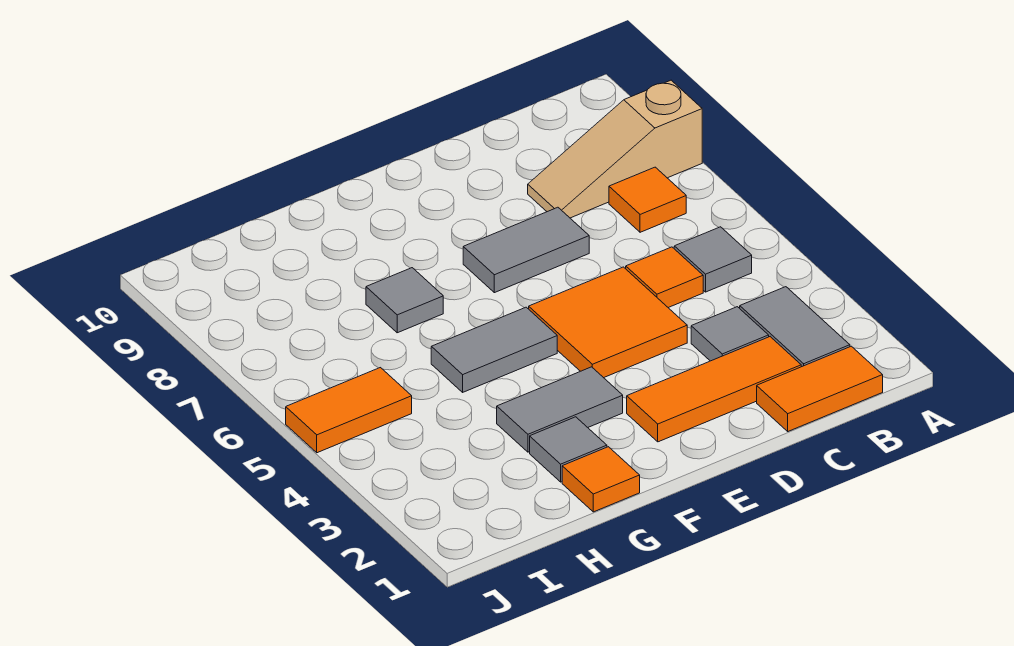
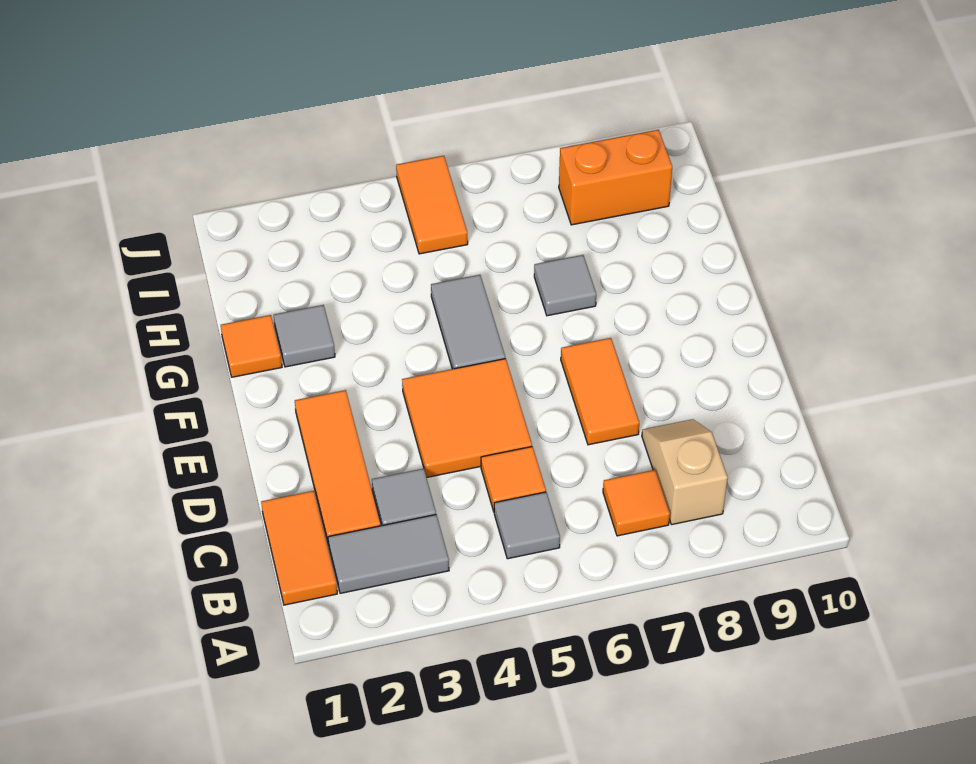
tan 1x3 slope [528,80,702,218] -> tan 1x2 slope [642,419,728,525]
grey 1x2 tile [463,207,589,293] -> orange 1x2 tile [561,338,639,445]
grey 1x2 tile [497,367,623,452] -> none
none -> orange 1x2 brick [559,130,672,225]

